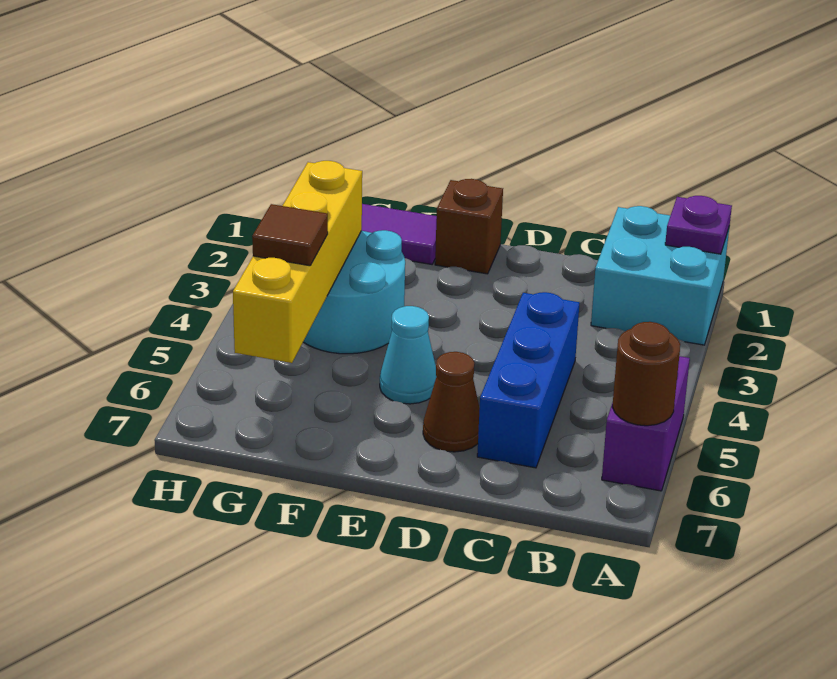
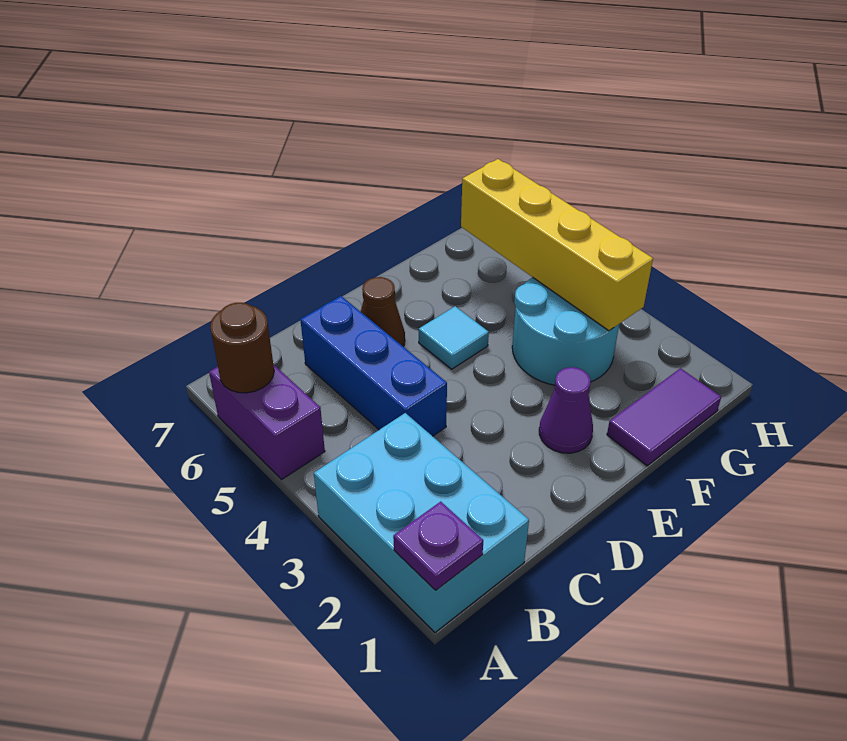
cyan 2x2 brick [591,206,729,345] -> cyan 2x3 brick [314,413,529,632]
brown 1x1 brick [435,179,503,274] -> none
none -> purple 1x1 cone [539,367,593,453]
cyan 1x1 cone [380,306,437,404] -> cyan 1x1 tile [419,306,489,369]
brown 1x1 tile [252,204,328,266] -> none

